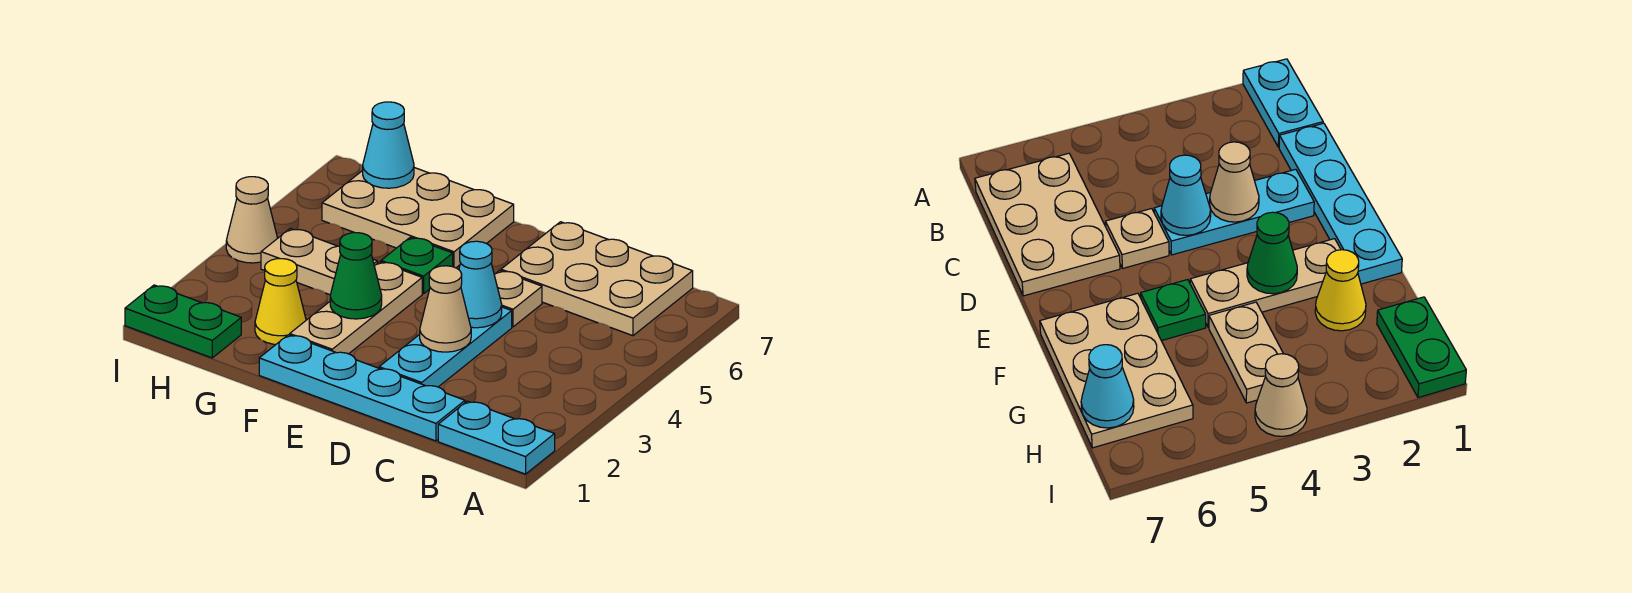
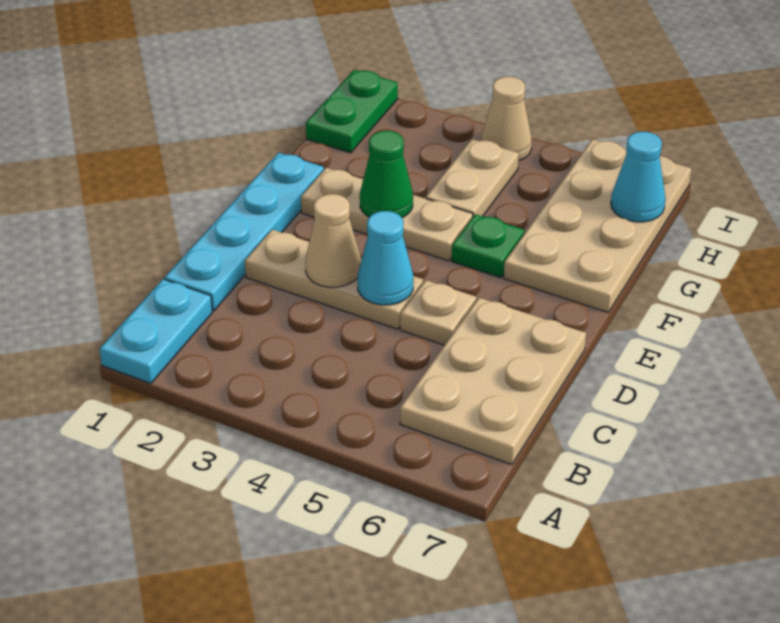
cyan 1x3 plate [379,307,512,387] -> tan 1x3 plate [245,230,423,329]
tan 2x3 plate [322,168,514,268] -> tan 2x4 plate [504,139,691,312]
yellow 1x1 cone [255,259,306,344] -> none

